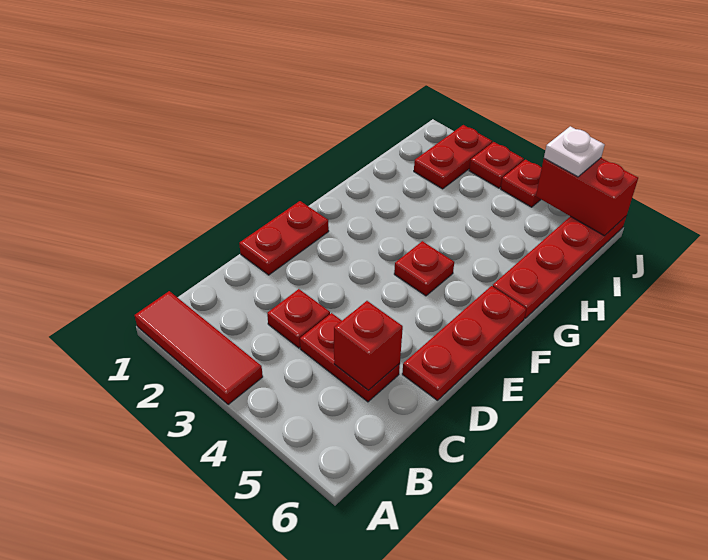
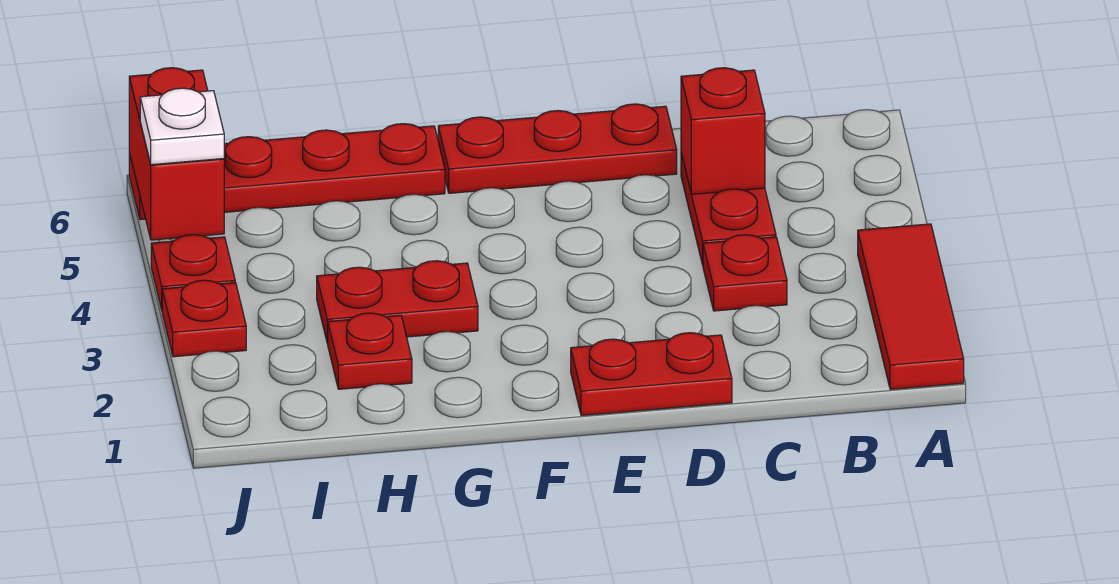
red 1x1 plate [394,241,454,296] -> red 1x1 plate moved to [327,313,412,389]
red 1x2 plate [414,125,492,189] -> red 1x2 plate moved to [317,261,478,343]

